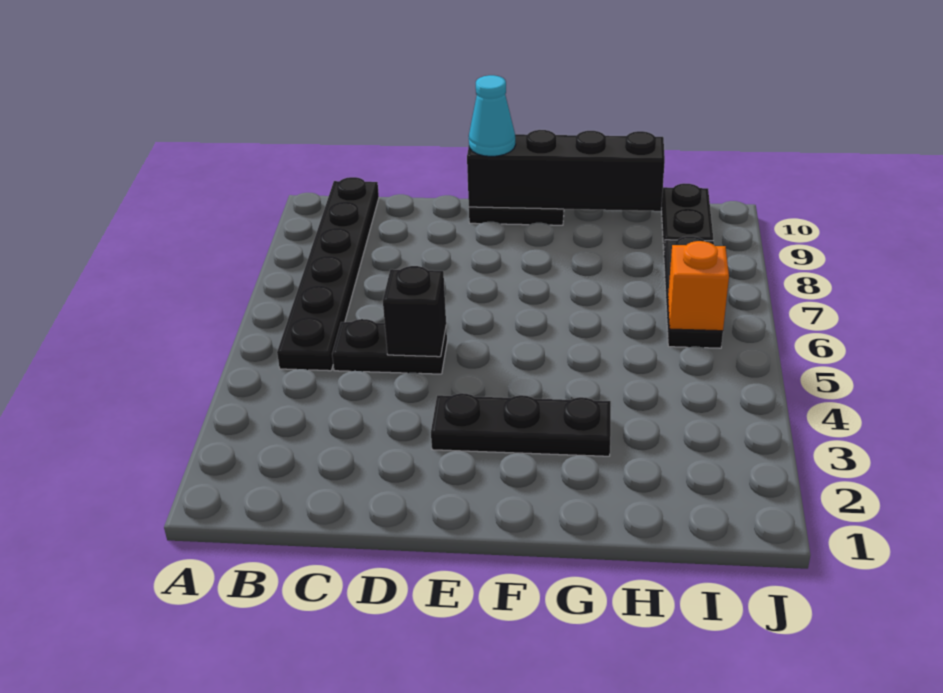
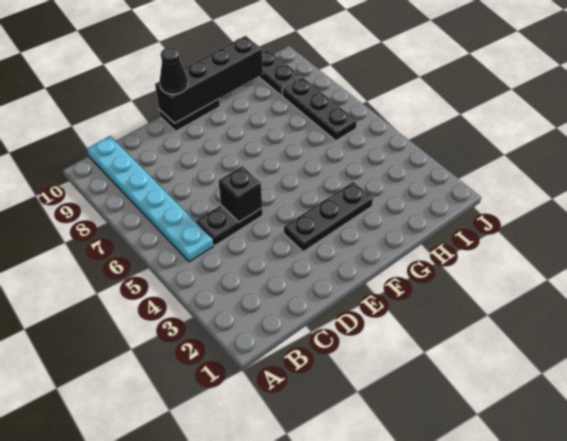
black 1x6 plate [277,177,379,371] -> cyan 1x6 plate [87,136,213,262]
cyan 1x1 cone [469,75,516,156] -> black 1x1 cone [160,48,188,94]
orange 1x1 brick [668,241,729,331] -> none

